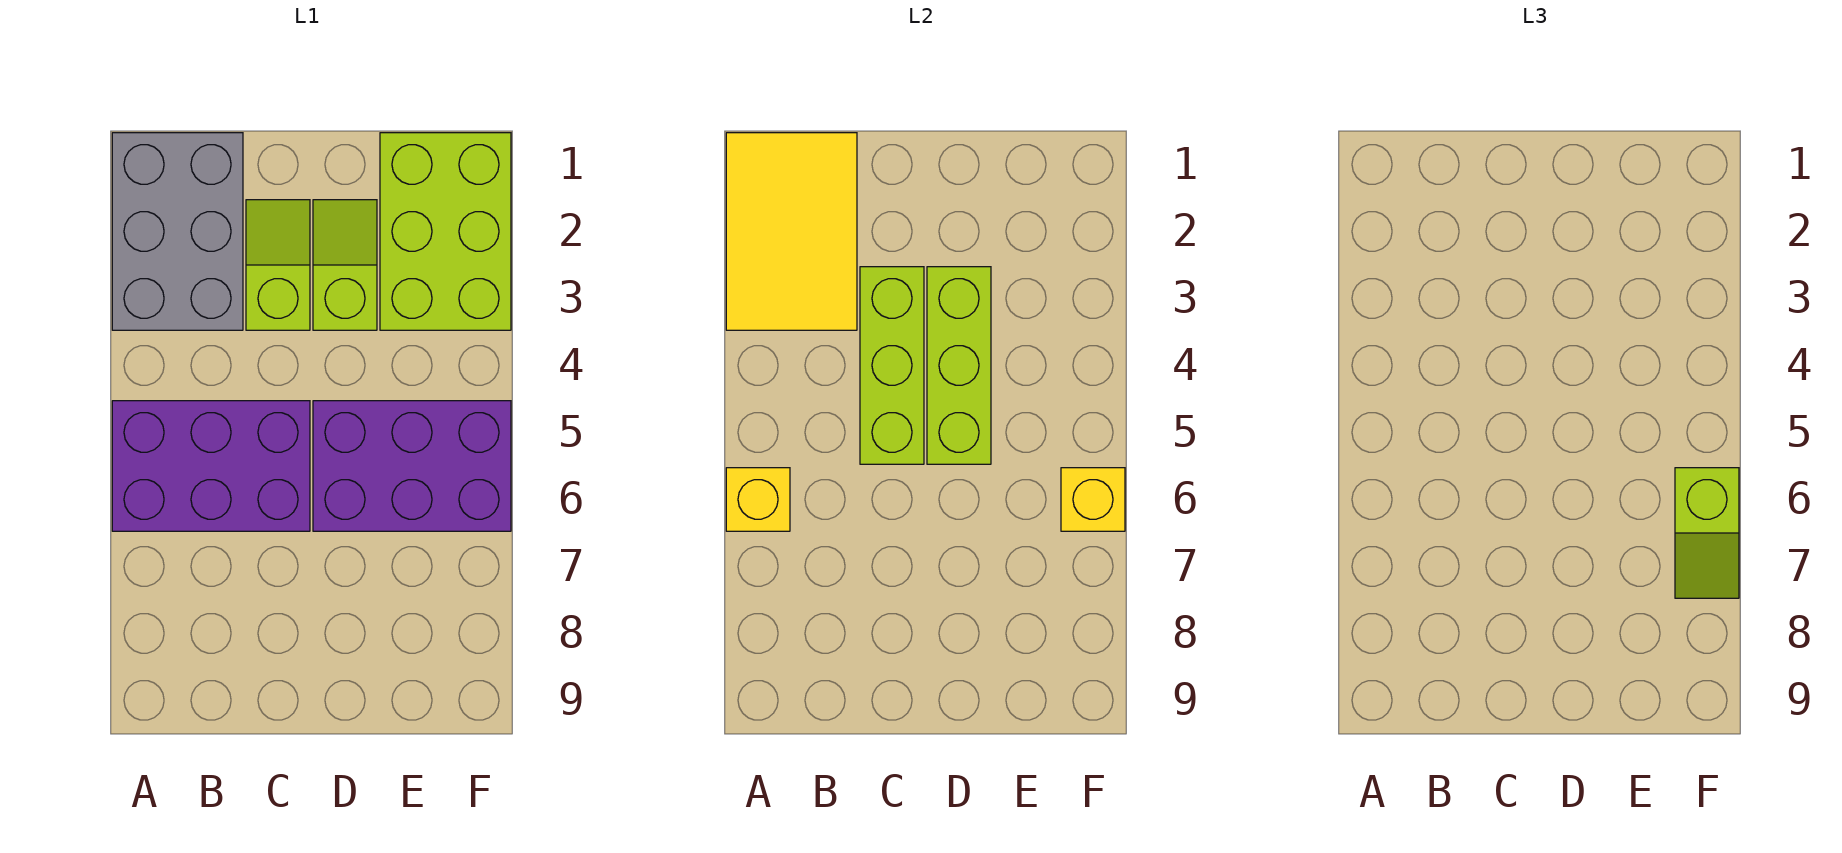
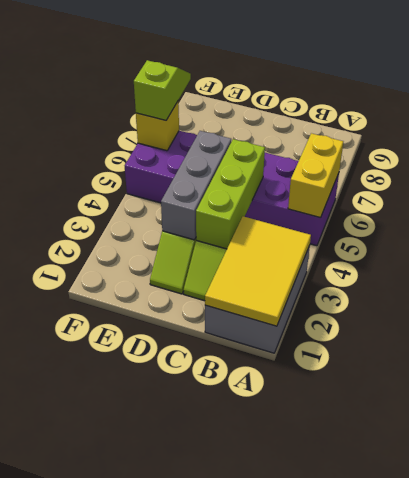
yellow 1x1 brick [726,468,790,531] -> yellow 1x2 brick [288,133,343,218]
lime 1x3 brick [927,267,991,464] -> grey 1x3 brick [161,131,231,240]
lime 2x3 brick [380,133,511,330] -> none

